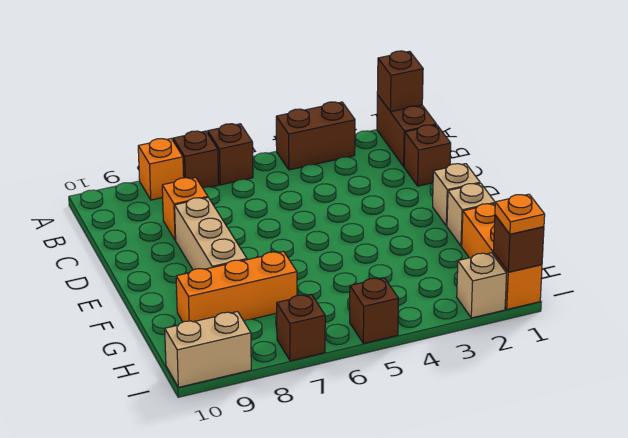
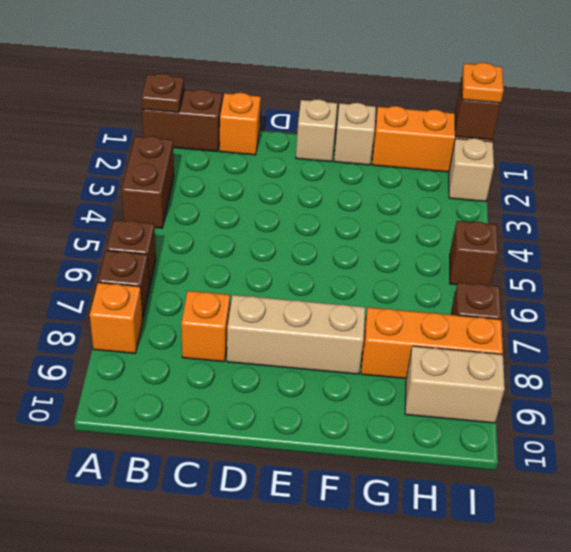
brown 1x1 brick [377,51,423,112] -> brown 1x1 plate [141,73,184,113]
brown 1x1 brick [404,125,451,186] -> orange 1x1 brick [220,93,261,155]
orange 1x3 brick [176,251,297,322] -> orange 1x3 brick turned to [361,307,503,379]
tan 1x2 brick [165,312,251,387] -> tan 1x2 brick turned to [405,346,505,423]

